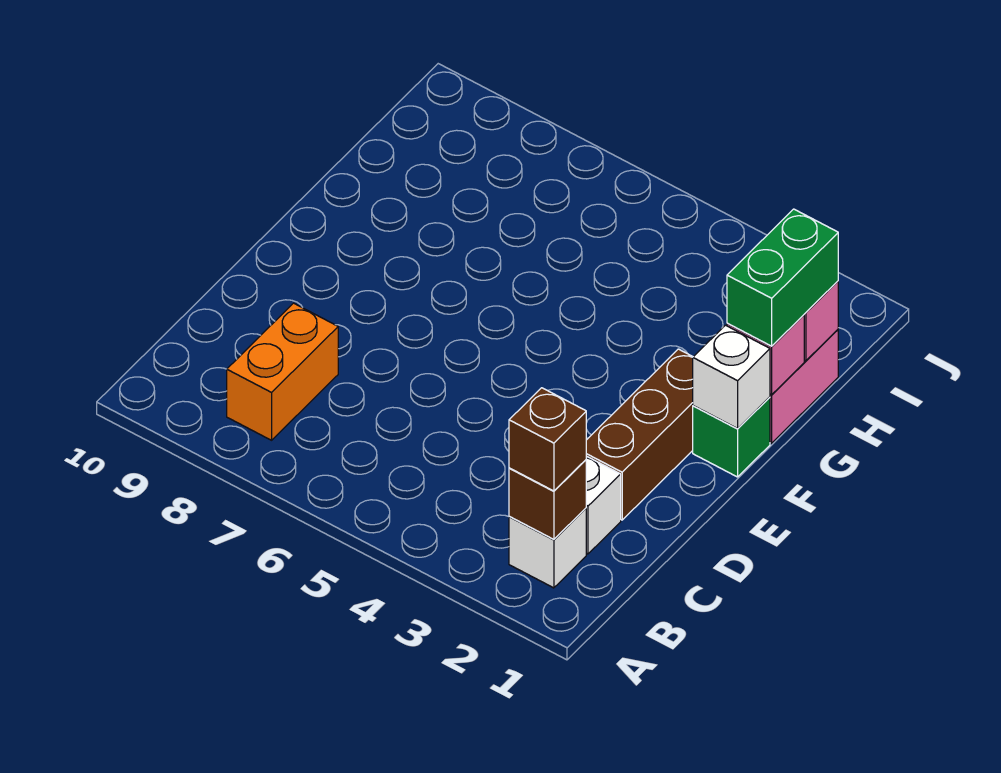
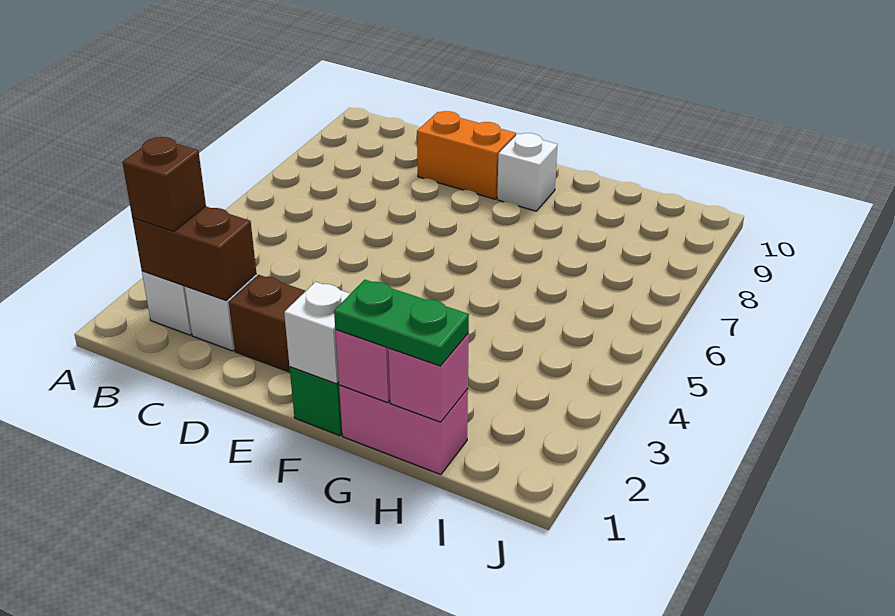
brown 1x1 brick [509,460,586,539] -> brown 1x2 brick [132,206,256,301]
orange 1x2 brick [227,303,338,440] -> orange 1x2 brick moved to [417,111,516,199]
none -> white 1x1 brick [497,133,558,211]
green 1x2 brick [727,209,838,346] -> green 1x2 plate [334,280,469,366]

